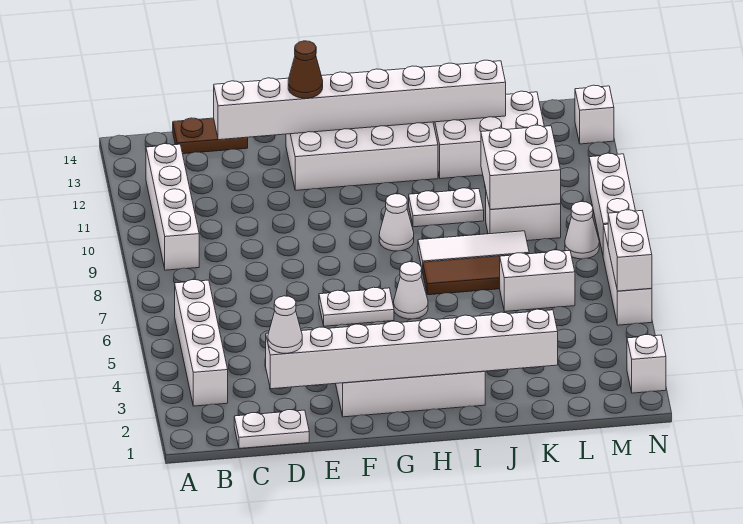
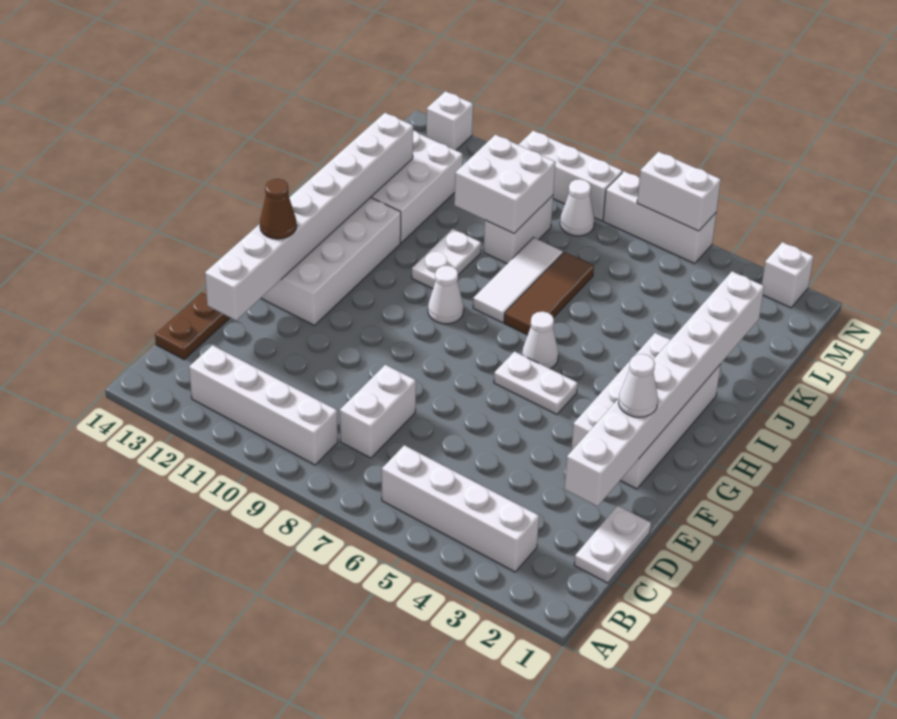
white 1x1 cone [268,296,302,353] -> white 1x1 cone moved to [619,354,658,417]
white 1x2 plate [319,287,394,326] -> white 1x2 plate turned to [494,352,578,414]
white 1x2 brick [500,250,575,311] -> white 1x2 brick moved to [340,365,416,458]

